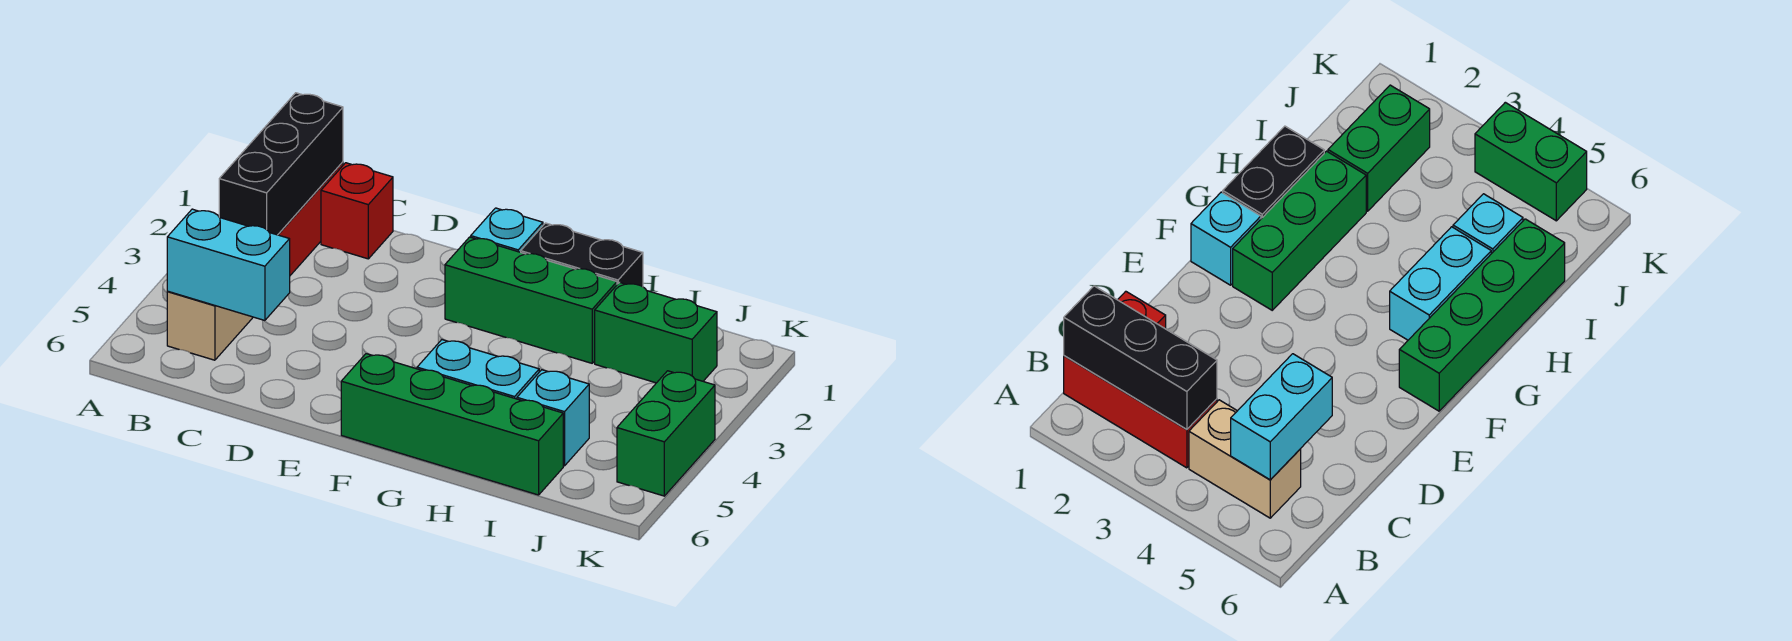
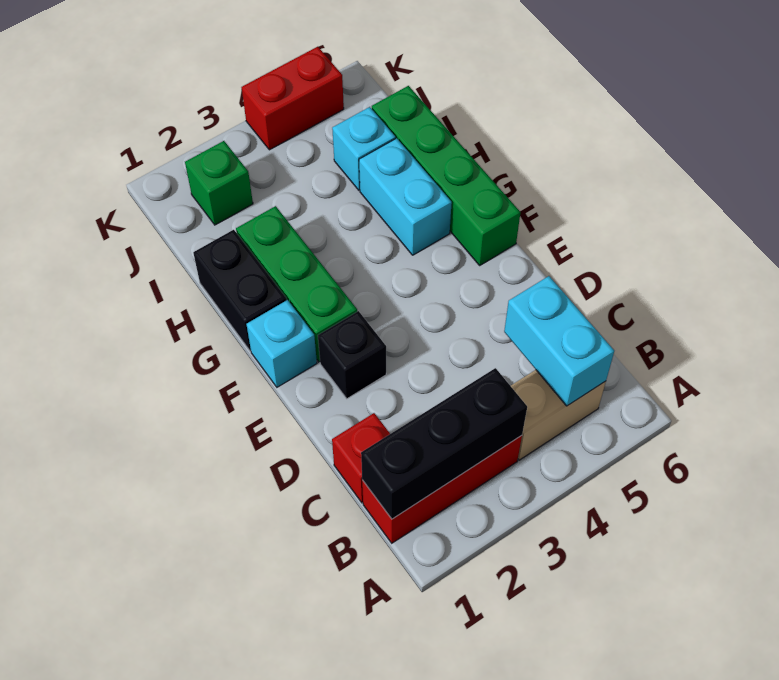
none -> black 1x1 brick [318,311,386,399]
green 1x2 brick [595,282,717,383] -> green 1x1 brick [185,141,253,225]
green 1x2 brick [617,371,715,496] -> red 1x2 brick [241,47,344,150]

